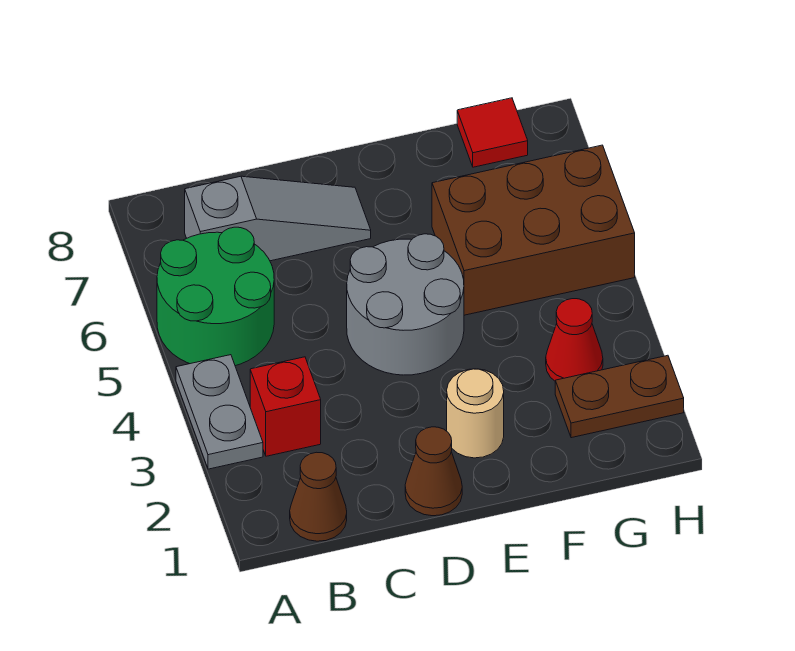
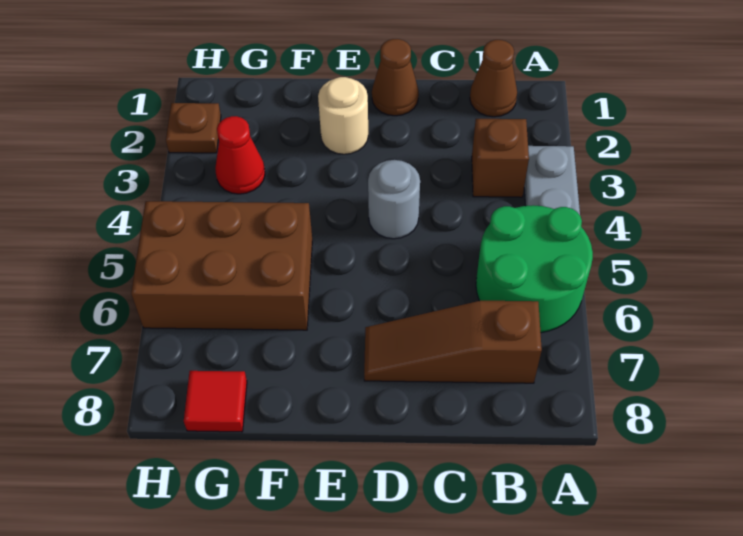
red 1x1 brick [250,357,321,456] -> brown 1x1 brick [472,119,529,197]
grey 1x3 slope [185,176,371,261] -> brown 1x3 slope [364,301,542,383]
grey 2x2 round brick [347,234,464,375] -> grey 1x1 round brick [368,160,420,239]
brown 1x2 plate [555,355,684,438] -> brown 1x1 plate [166,103,221,153]

